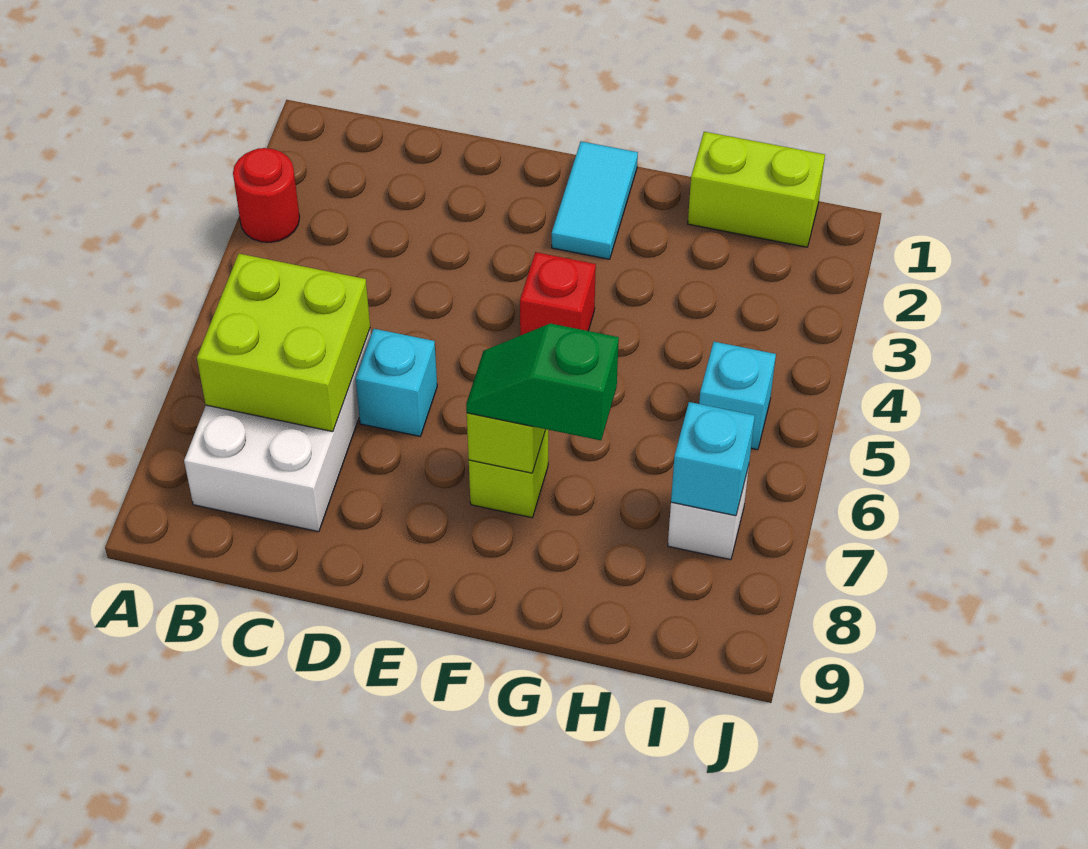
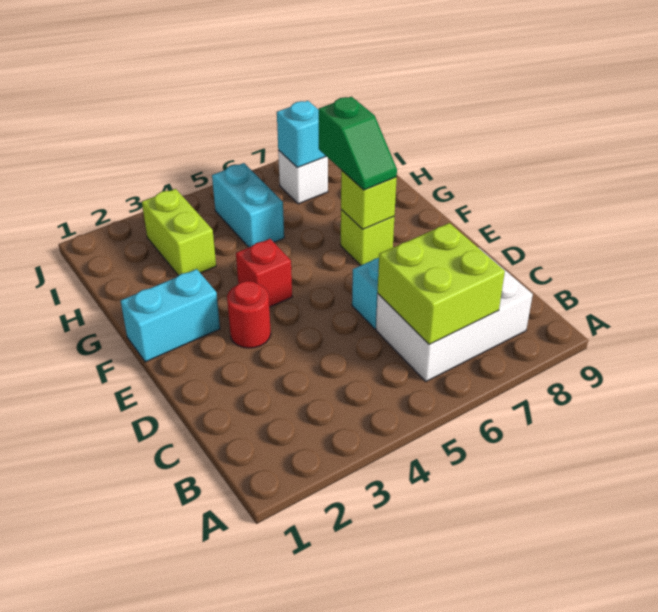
red 1x1 round brick [233,148,300,242] -> red 1x1 round brick moved to [227,281,271,348]
cyan 1x2 tile [552,141,638,259] -> cyan 1x2 brick [121,269,220,362]
lime 1x2 brick [688,132,825,247] -> lime 1x2 brick moved to [142,189,216,276]
cyan 1x1 brick [699,342,776,450] -> cyan 1x2 brick [212,163,284,247]

